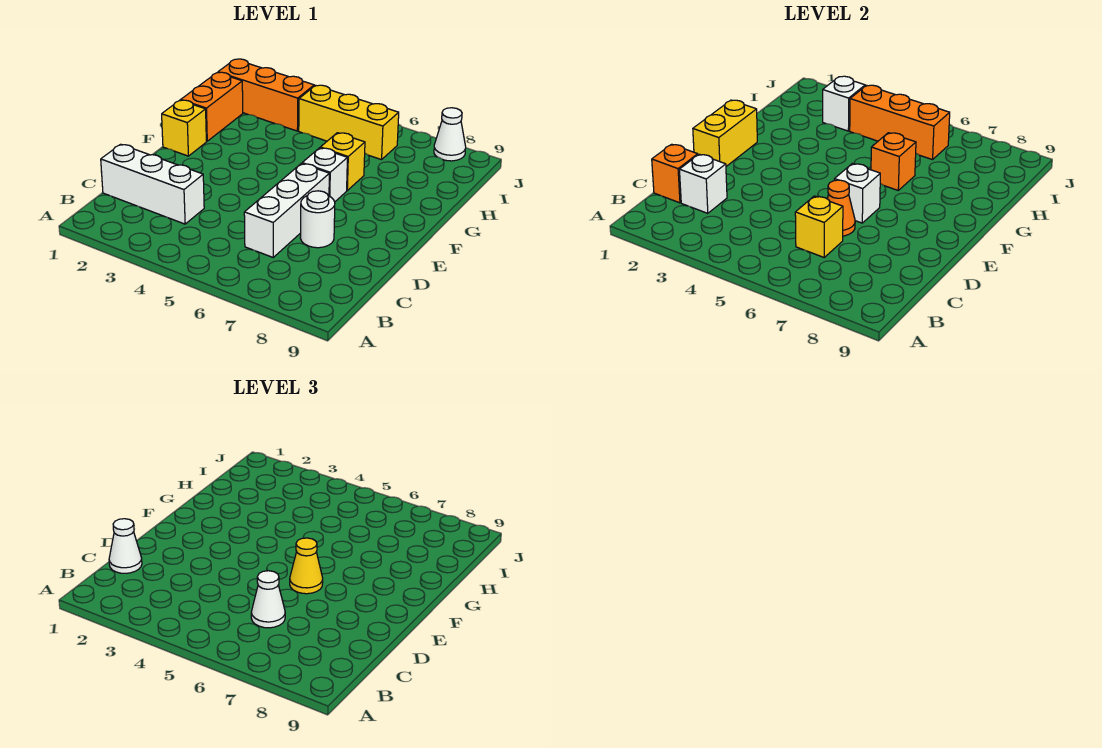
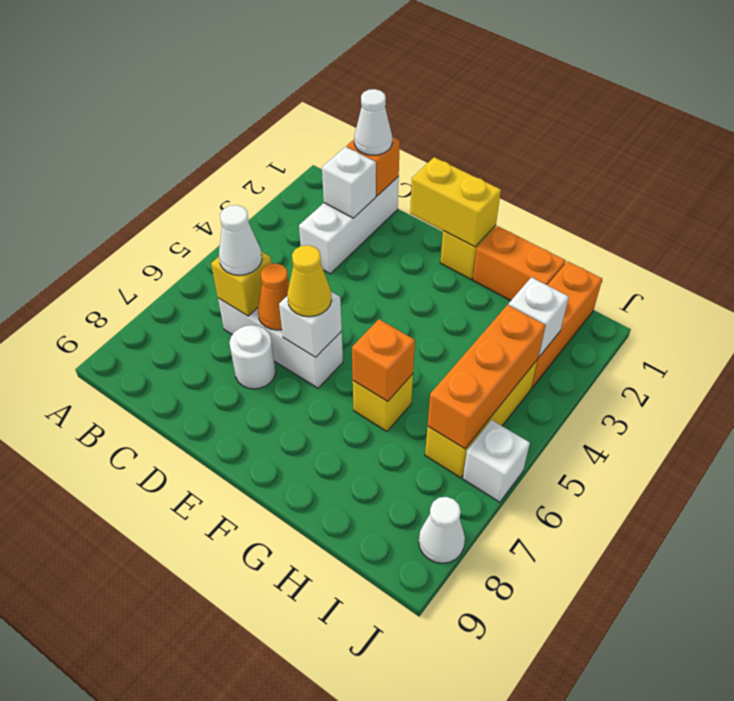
white 1x1 brick [302,148,347,202] -> white 1x1 brick moved to [463,420,530,502]

